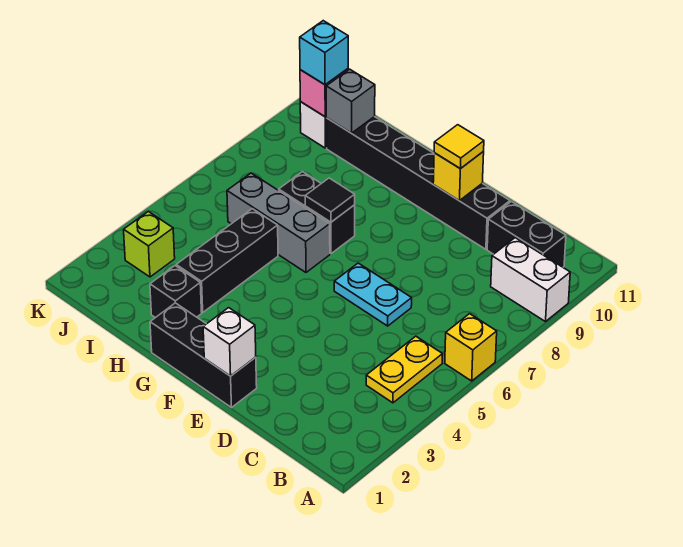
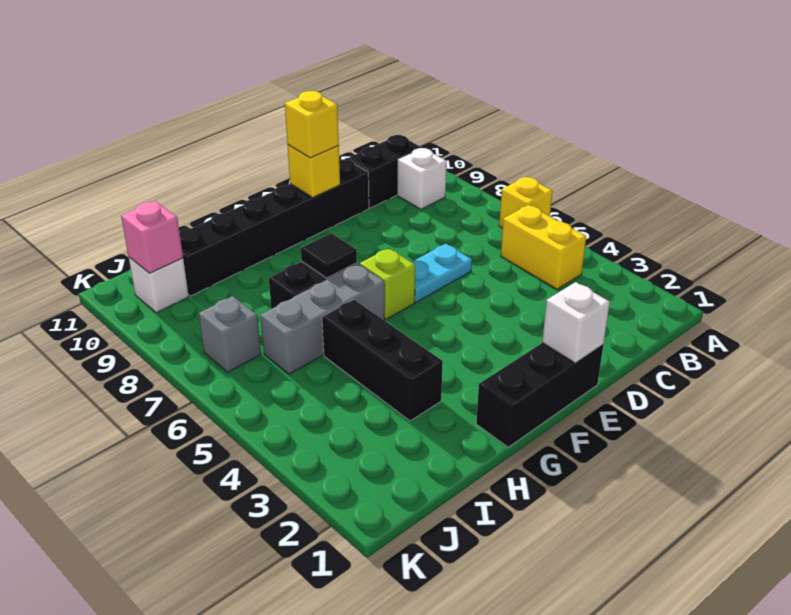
white 1x2 brick [491,238,570,322] -> white 1x1 brick [398,148,447,209]
yellow 1x2 plate [366,336,443,403] -> yellow 1x2 brick [501,205,586,289]
yellow 1x1 tile [434,125,484,169] -> yellow 1x1 brick [285,91,339,158]
black 1x1 brick [150,266,202,318] -> none
grey 1x1 brick [326,69,375,133] -> grey 1x1 brick moved to [199,296,261,372]
lime 1x1 brick [124,211,175,277] -> lime 1x1 brick moved to [360,248,415,319]
cyan 1x1 brick [300,21,348,85] -> none

